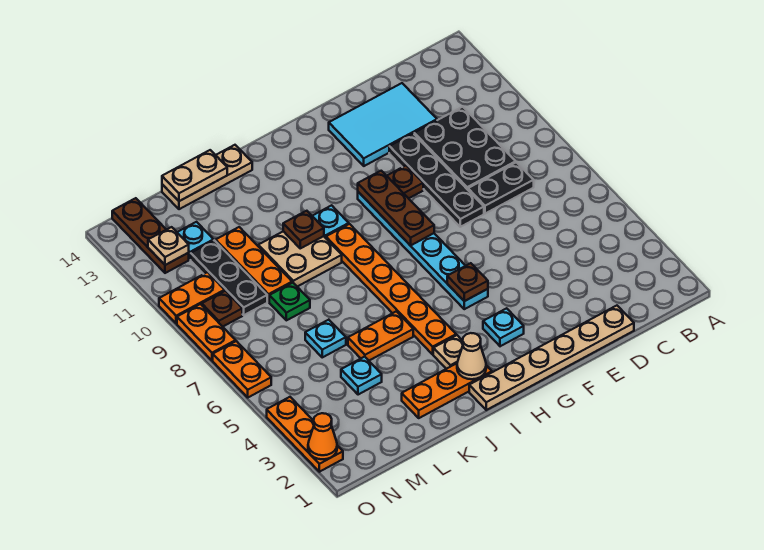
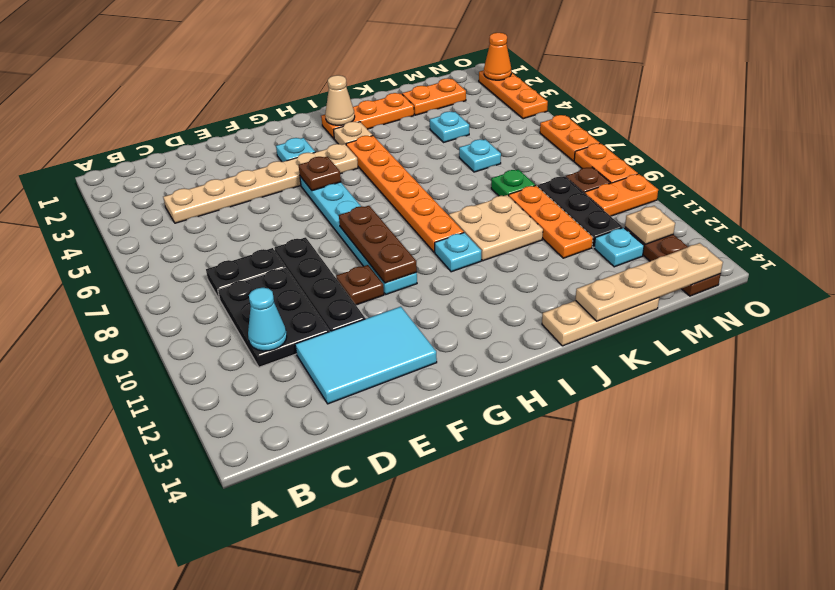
none -> cyan 1x1 cone [248,288,287,351]
tan 1x6 plate [469,306,634,410] -> tan 1x6 plate moved to [163,144,358,223]
orange 1x2 plate [348,311,413,361] -> orange 1x2 plate moved to [402,78,466,115]
brown 1x1 plate [283,211,324,248] -> none
tan 1x2 plate [162,150,227,201] -> tan 1x4 plate [575,243,723,321]

